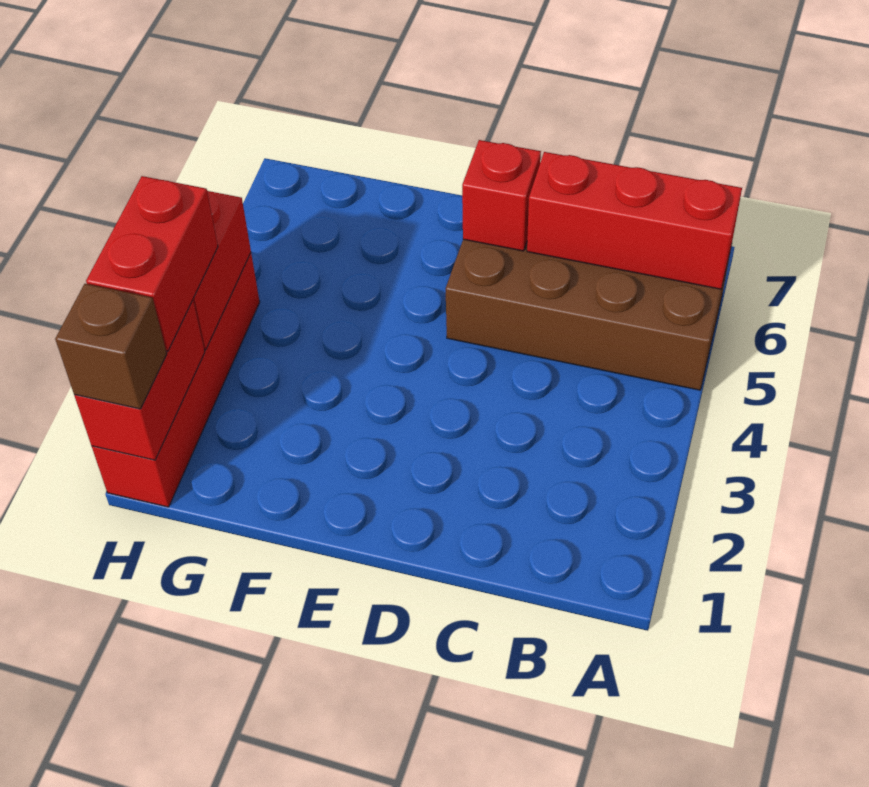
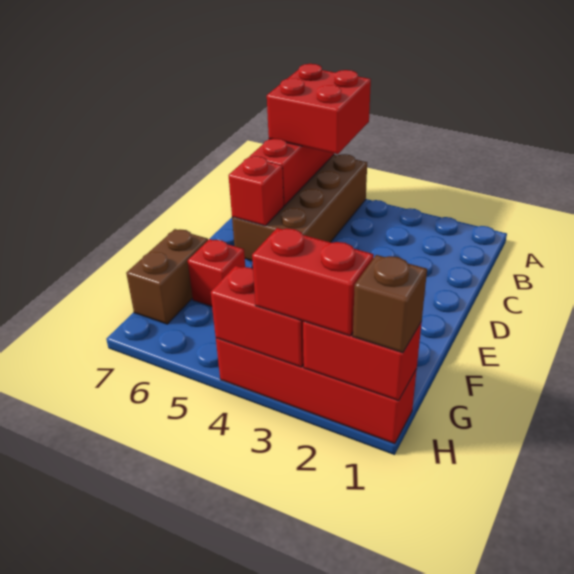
none -> red 2x2 brick [267,64,371,154]
none -> red 1x1 brick [188,239,245,306]
none -> brown 1x2 brick [126,229,208,324]

